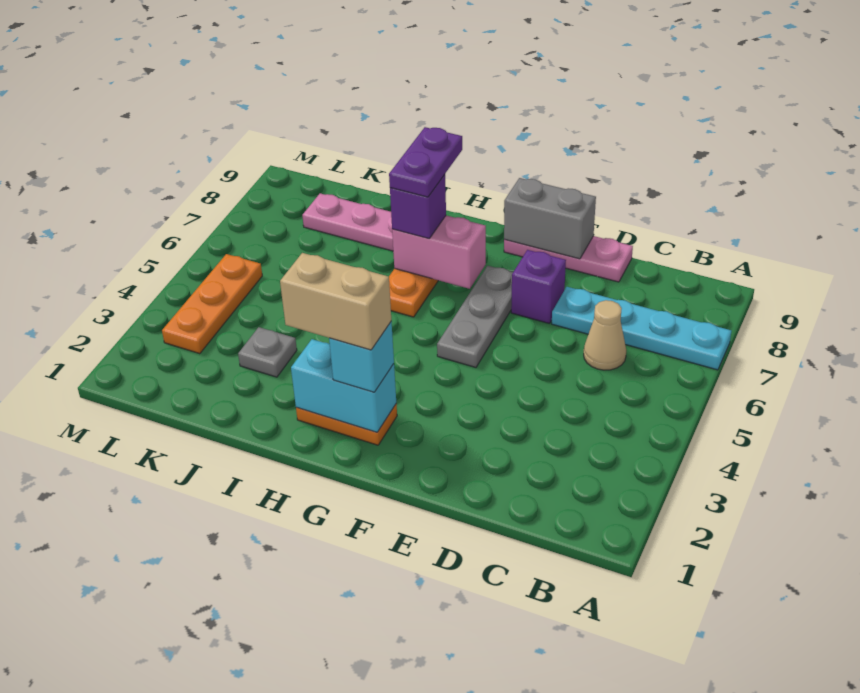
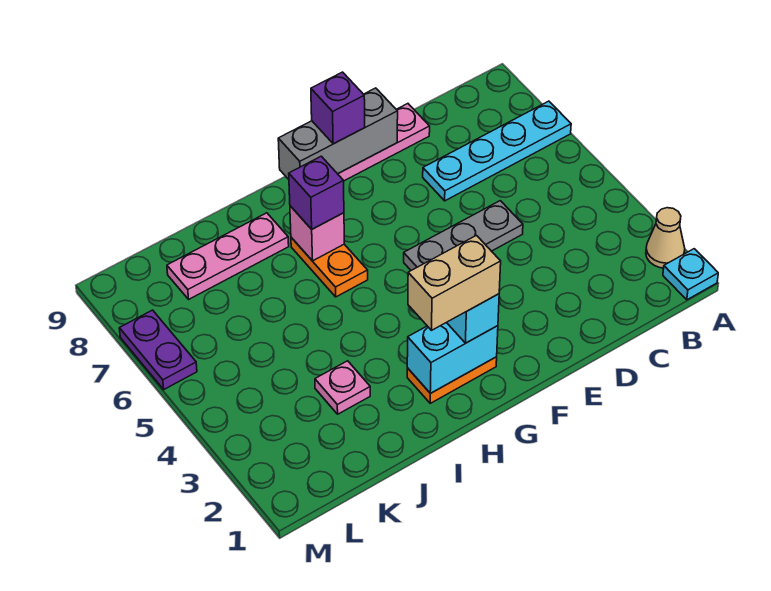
none -> cyan 1x1 plate [663,249,718,300]
tan 1x1 cone [584,300,626,370] -> tan 1x1 cone moved to [646,208,685,268]
purple 1x1 brick [511,250,566,324] -> purple 1x1 brick moved to [311,72,365,144]
grey 1x2 brick [504,178,596,259] -> grey 1x3 brick [278,88,398,179]
grey 1x3 plate [437,266,513,367] -> grey 1x3 plate turned to [404,201,523,270]
pink 1x2 brick [392,215,486,289] -> pink 1x1 brick [290,206,344,261]
purple 1x2 plate [389,127,462,197] -> purple 1x2 plate moved to [119,310,197,389]
grey 1x1 plate [238,327,297,377] -> pink 1x1 plate [315,361,370,414]
orange 1x3 plate [162,254,262,354] -> none

